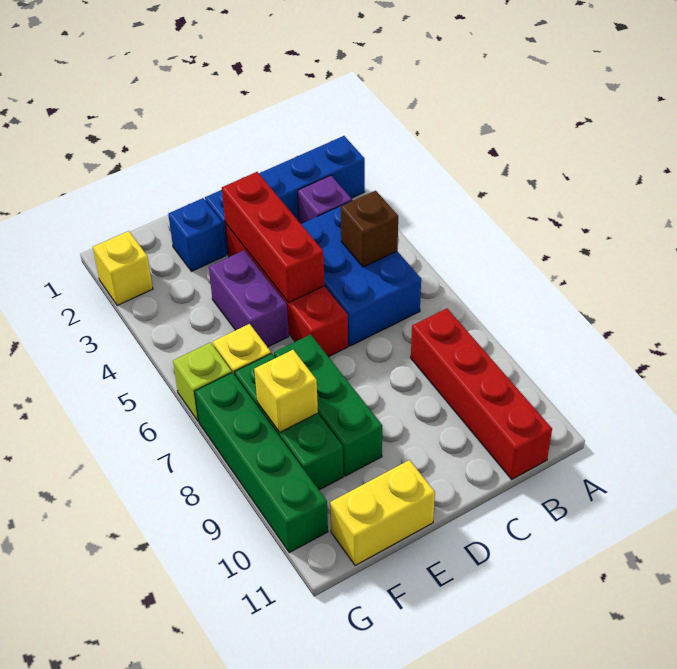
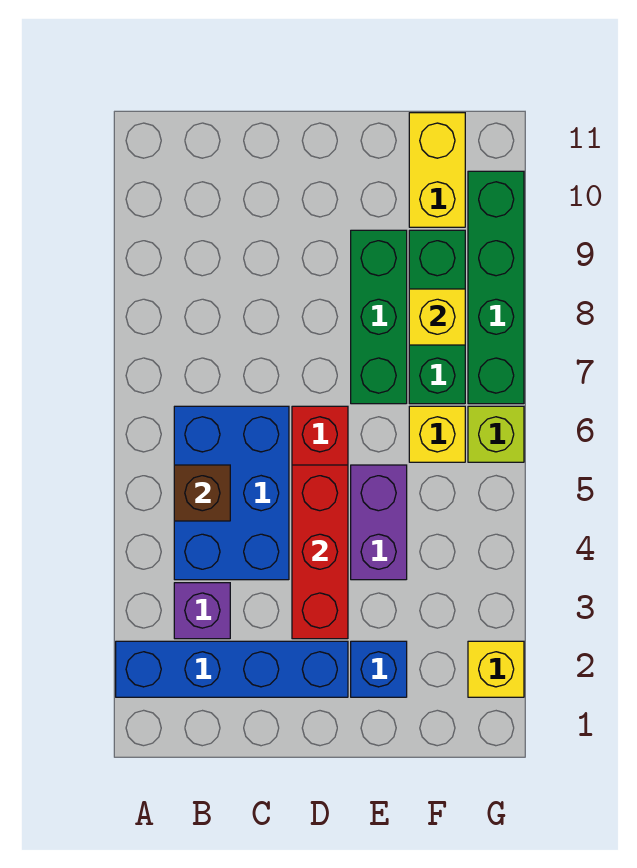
red 1x4 brick [411,308,552,479] -> none
yellow 1x2 brick [330,460,435,565] -> yellow 1x2 brick turned to [409,113,465,227]

